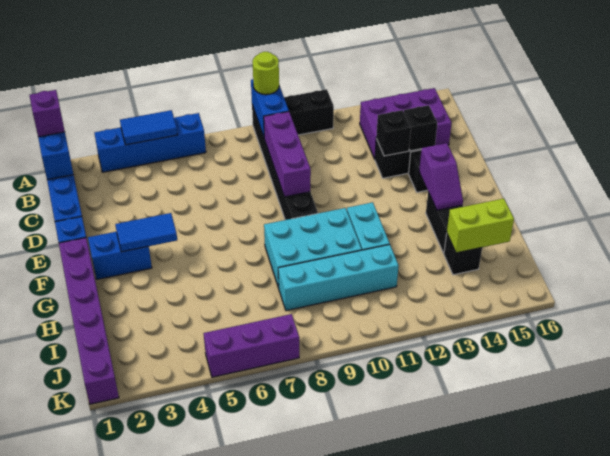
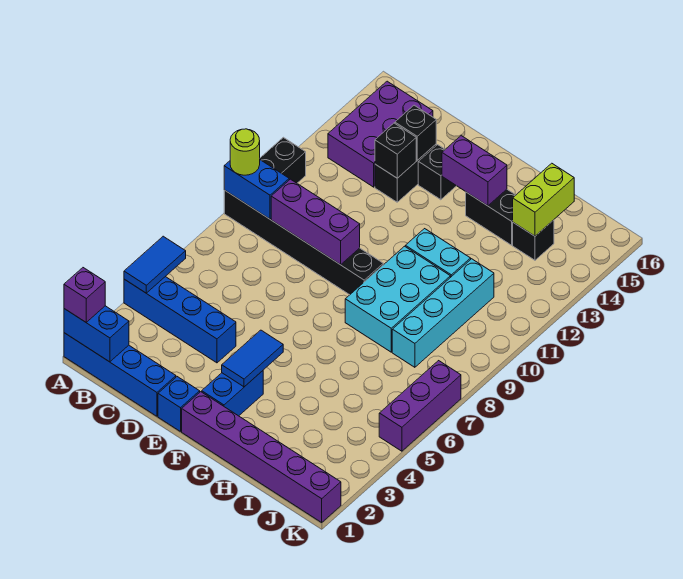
blue 1x4 brick [94,113,206,172] -> blue 1x4 brick turned to [124,277,236,363]
purple 1x2 slope [419,143,463,210] -> purple 1x2 brick [442,136,507,206]

